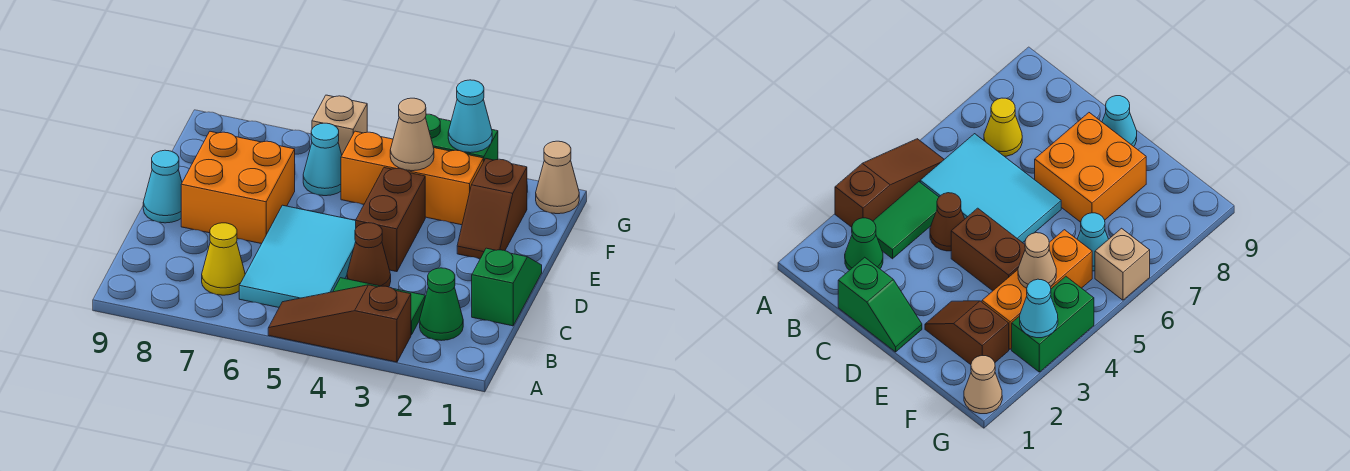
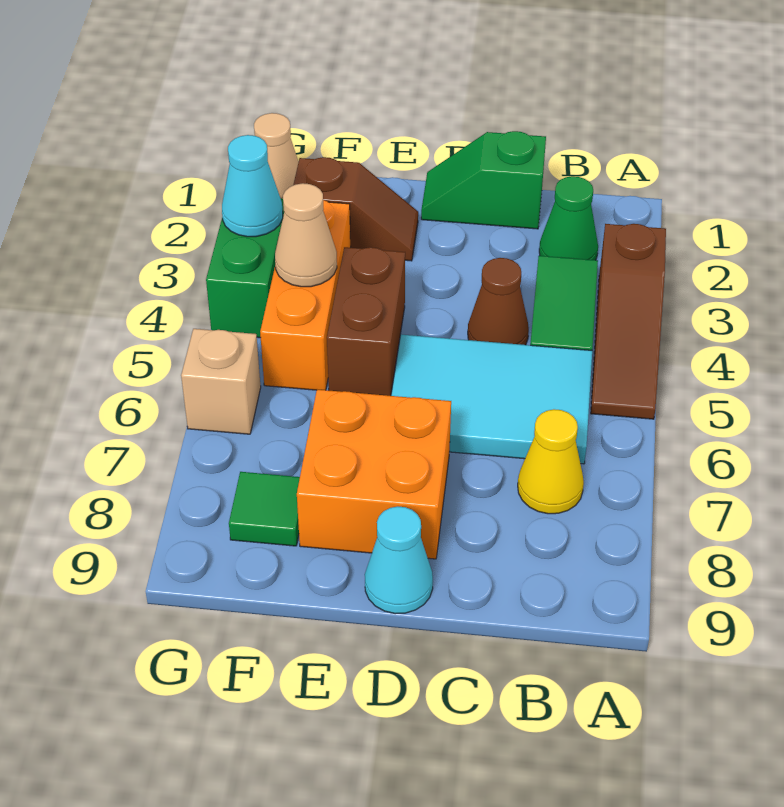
brown 1x2 brick [356,168,425,272] -> brown 1x2 brick turned to [327,247,405,396]
cyan 1x1 cone [303,123,342,196] -> none
none -> green 1x1 tile [229,472,300,546]

